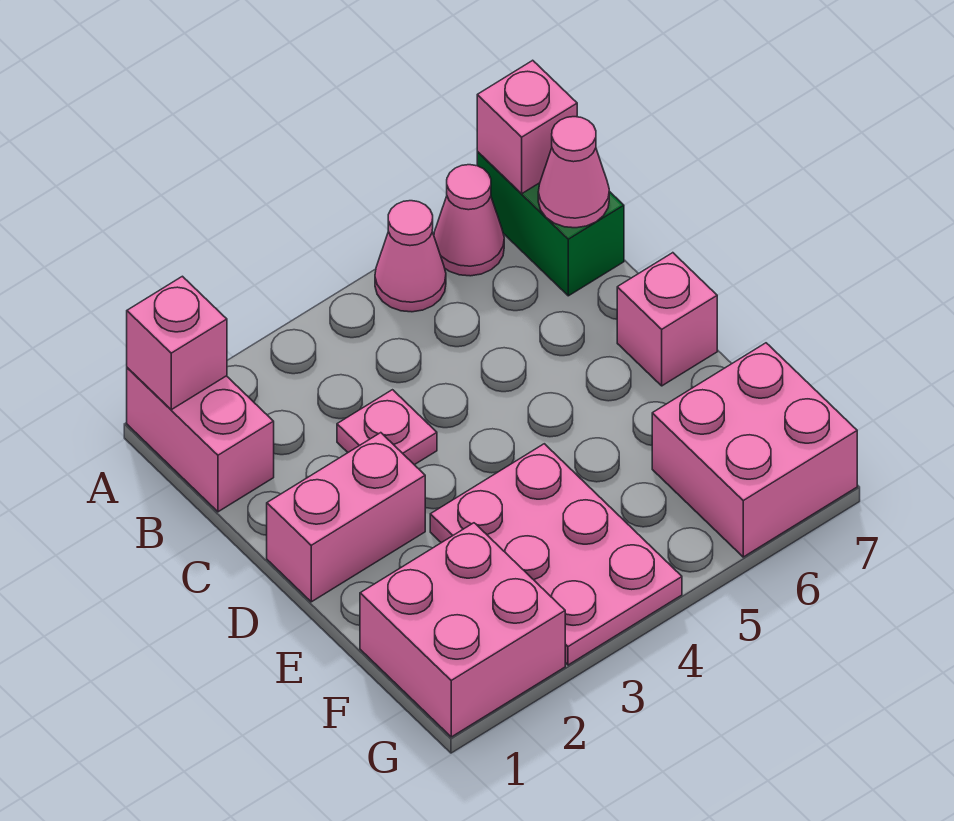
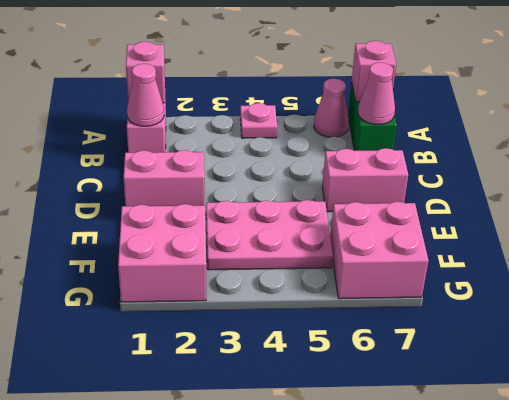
pink 1x1 cone [375,201,446,312] -> pink 1x1 cone moved to [127,64,164,126]
pink 1x1 plate [337,390,437,465] -> pink 1x1 plate moved to [240,103,277,138]
pink 1x1 brick [617,253,717,386] -> pink 1x2 brick [322,148,408,212]
pink 2x3 plate [430,444,682,665] -> pink 2x3 plate turned to [206,200,333,270]

